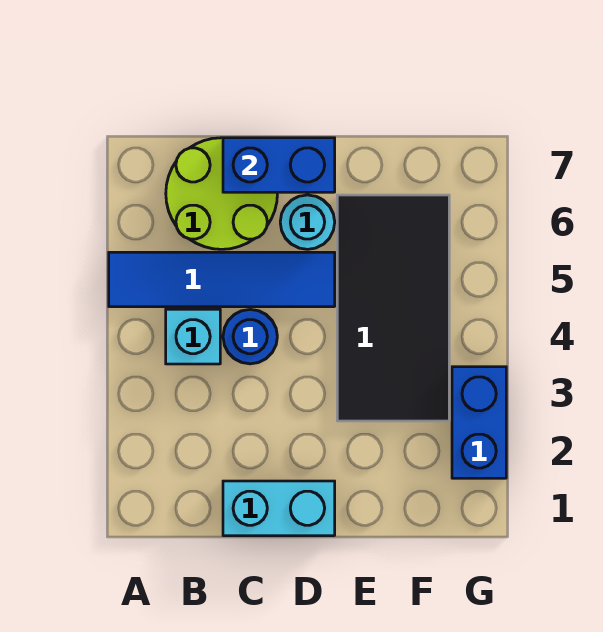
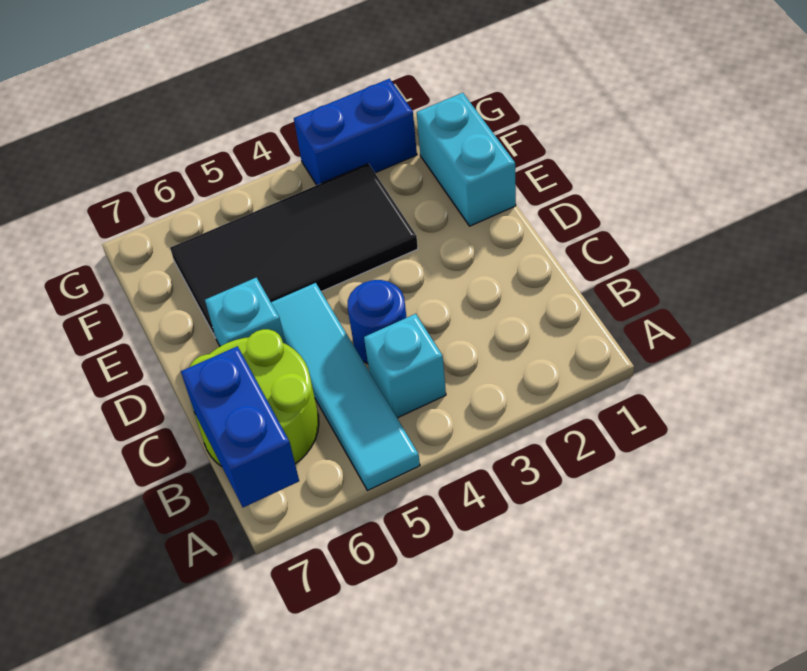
blue 1x4 tile [109,252,335,307] -> cyan 1x4 tile [271,282,420,491]
cyan 1x2 brick [223,481,335,536] -> cyan 1x2 brick moved to [417,93,516,226]
blue 1x2 brick [223,138,335,192] -> blue 1x2 brick moved to [181,346,299,507]
cyan 1x1 round brick [280,195,335,249] -> cyan 1x1 brick [205,277,285,346]

